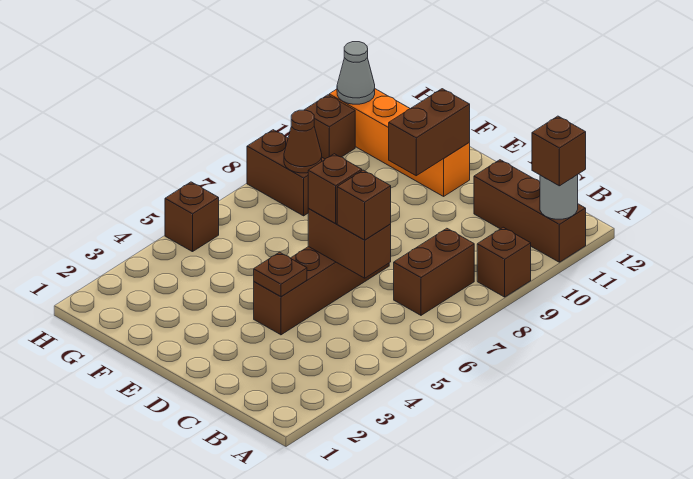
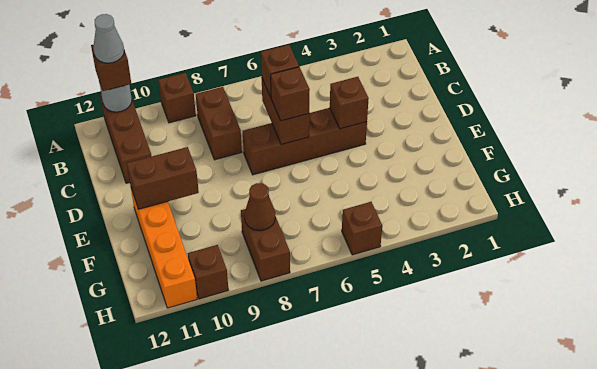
brown 1x2 brick [394,228,474,315] -> brown 1x2 brick turned to [196,87,242,160]
brown 1x1 plate [254,252,307,297] -> brown 1x1 brick [330,77,369,129]
grey 1x1 cone [337,42,375,104] -> grey 1x1 cone moved to [93,14,124,63]

